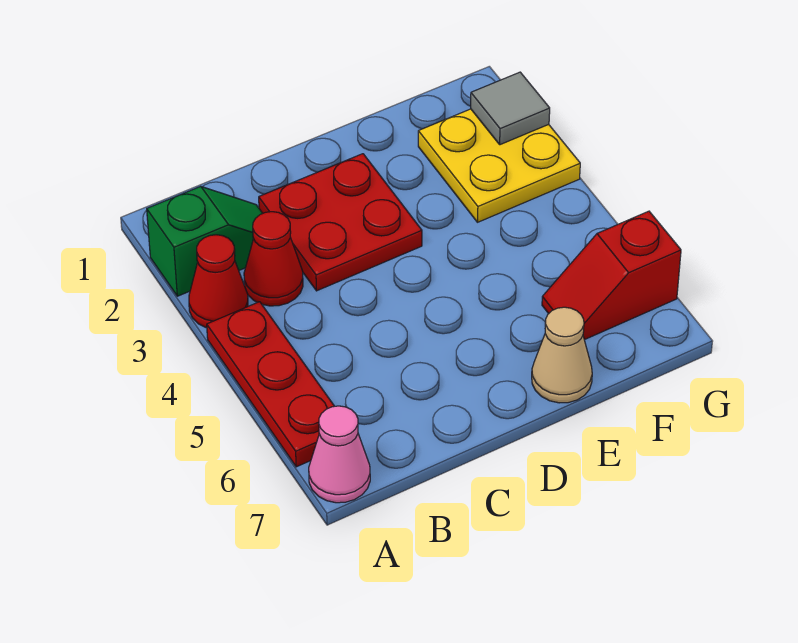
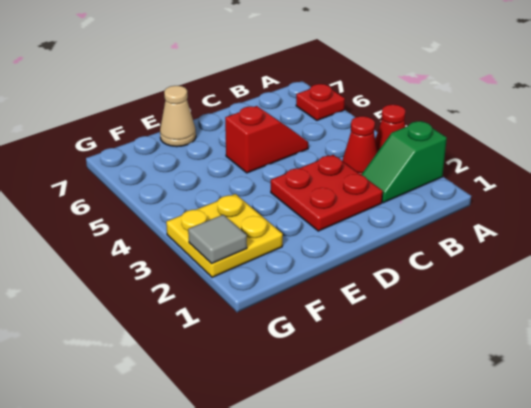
red 1x3 plate [207,302,334,467] -> red 1x1 plate [296,84,345,120]
pink 1x1 cone [309,406,370,503] -> none
red 1x2 slope [542,211,681,340] -> red 1x2 slope moved to [225,106,308,173]

